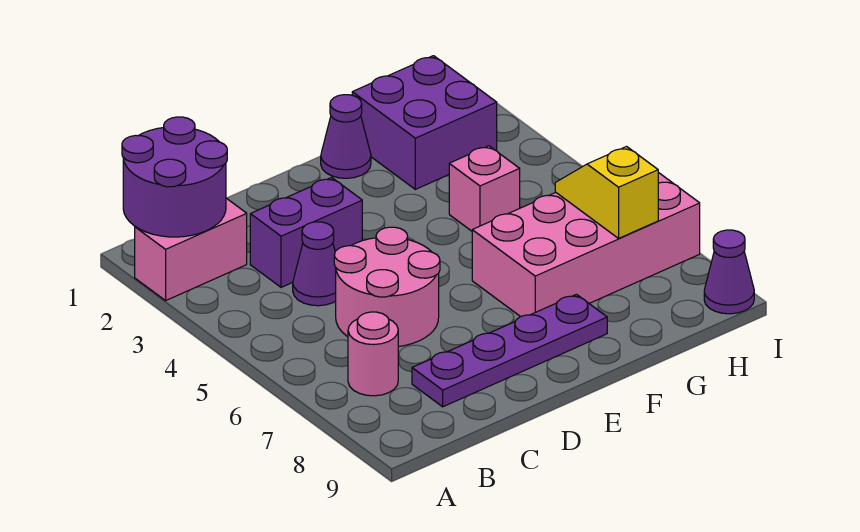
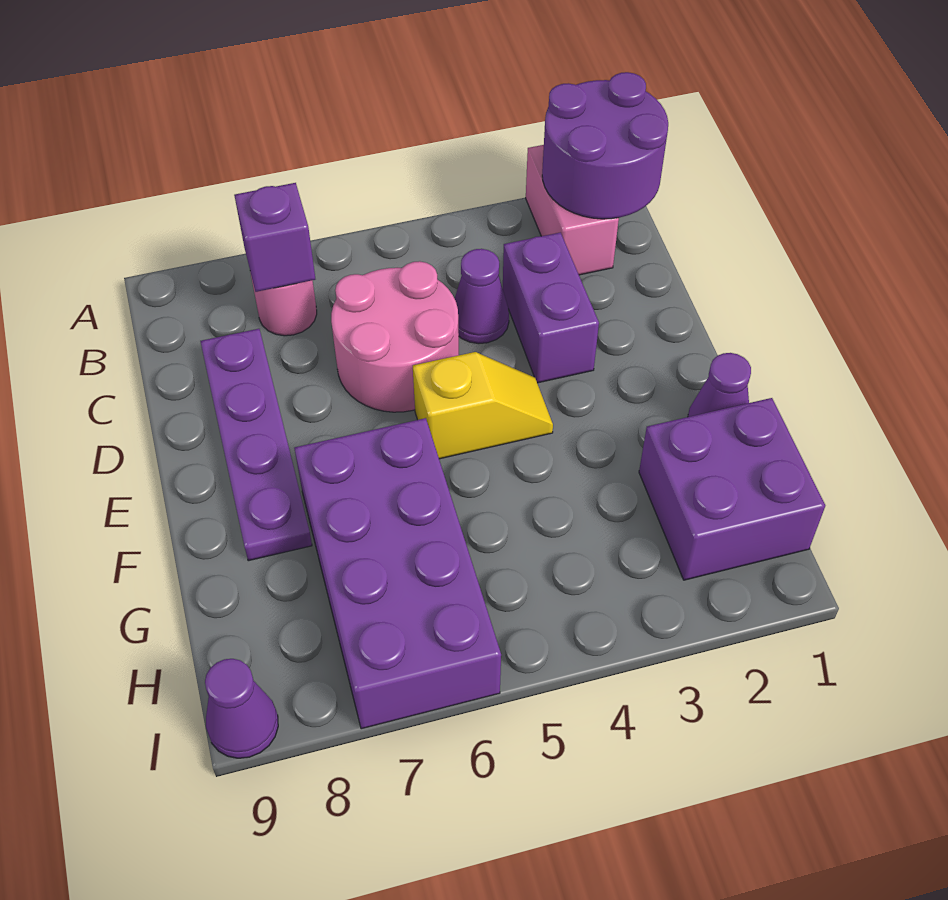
none -> purple 1x1 brick [234,183,315,292]
pink 2x4 brick [472,172,700,317] -> purple 2x4 brick [294,418,501,729]
pink 1x1 brick [449,146,520,231] -> none
yellow 1x2 slope [555,147,658,238] -> yellow 1x2 slope moved to [413,352,553,459]

